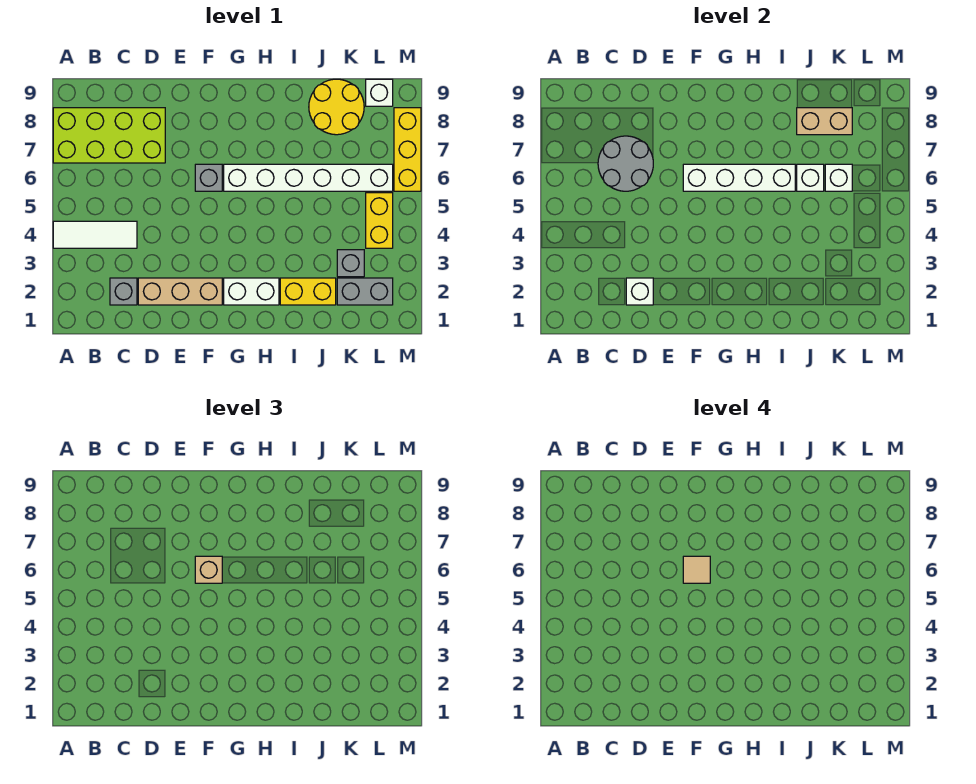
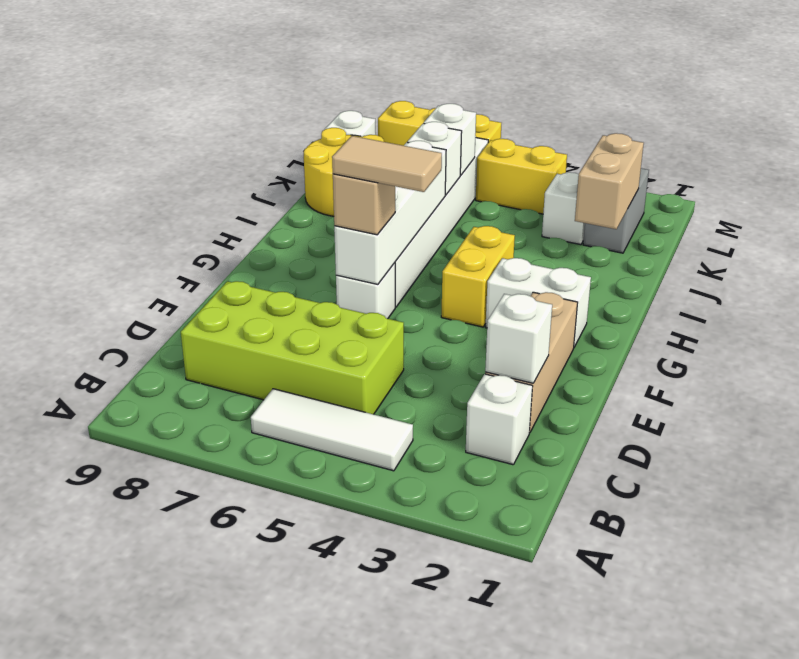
white 1x3 tile [53,221,137,248] -> white 1x3 tile turned to [251,389,413,471]
lime 2x4 brick [53,108,165,163] -> lime 2x4 brick turned to [181,281,404,414]
grey 1x1 brick [110,278,137,305] -> white 1x1 brick [466,374,533,465]
grey 2x2 round brick [598,136,653,191] -> none
grey 1x1 brick [195,164,222,191] -> white 1x1 brick [336,263,395,319]
tan 1x1 tile [683,556,710,583] -> tan 1x2 tile [332,136,442,192]
white 1x2 brick [224,278,279,305] -> white 1x2 brick turned to [486,258,591,347]
yellow 1x2 brick [280,278,336,305] -> yellow 1x2 brick moved to [441,226,515,327]
tan 1x2 brick [797,108,852,135] -> tan 1x2 brick moved to [575,133,644,229]
grey 1x1 brick [337,250,364,277] -> white 1x1 brick [542,172,585,245]

